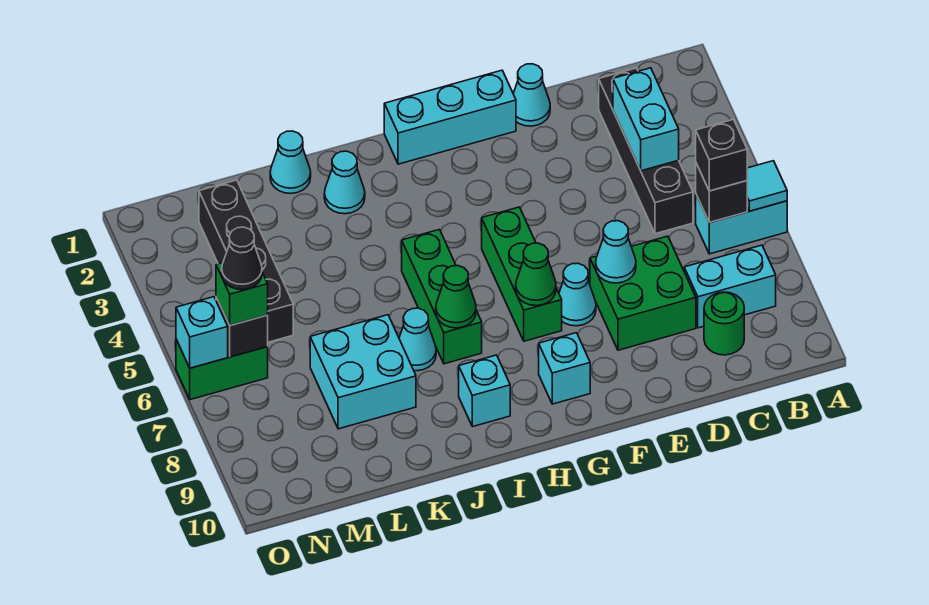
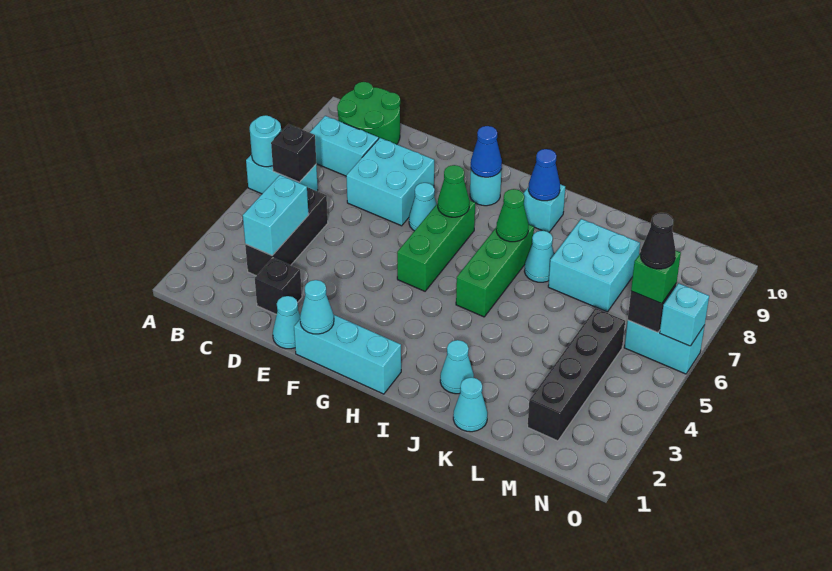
cyan 1x1 tile [747,161,787,211] -> cyan 1x1 round brick [250,115,281,167]
black 1x1 brick [696,119,747,191] -> black 1x1 brick moved to [255,258,302,315]
black 1x4 brick [599,68,693,234] -> black 1x3 brick [245,187,328,276]
green 1x1 round brick [704,292,744,355] -> green 2x2 round brick [337,82,400,144]
green 2x2 brick [590,236,696,350] -> cyan 2x2 brick [346,138,434,226]
cyan 1x1 cone [596,221,636,283] -> cyan 1x1 cone moved to [300,280,334,334]
cyan 1x1 brick [539,333,590,404] -> cyan 1x1 round brick [470,170,501,206]
none -> blue 1x1 cone [471,126,502,177]
none -> blue 1x1 cone [528,149,560,201]
green 1x2 brick [176,340,268,400] -> cyan 1x2 brick [624,320,705,374]

